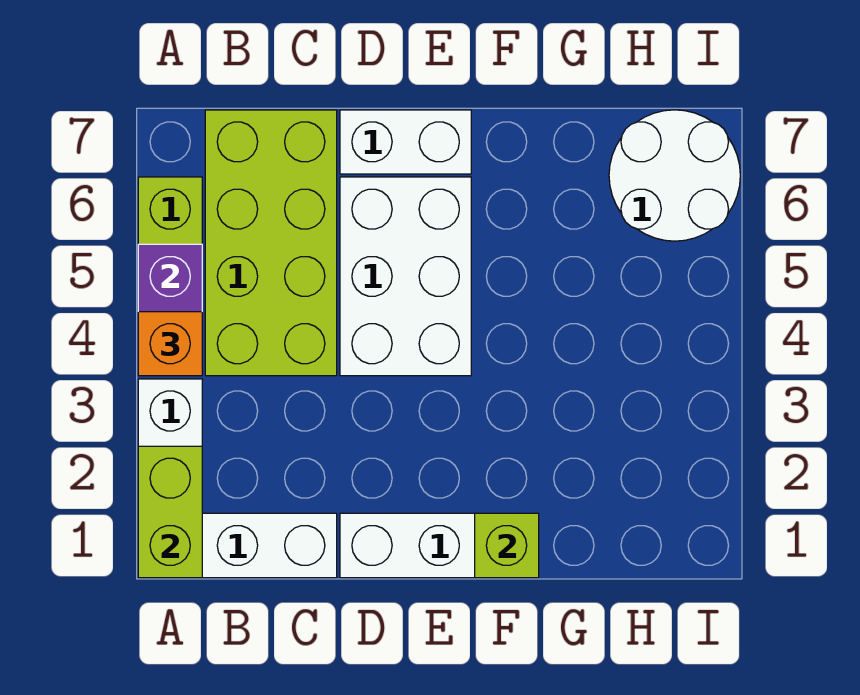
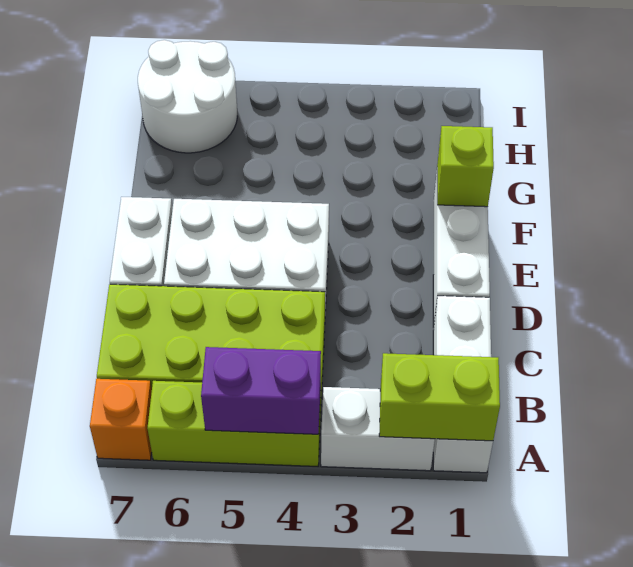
orange 1x1 brick [138,312,202,376] -> orange 1x1 brick moved to [90,379,152,460]

